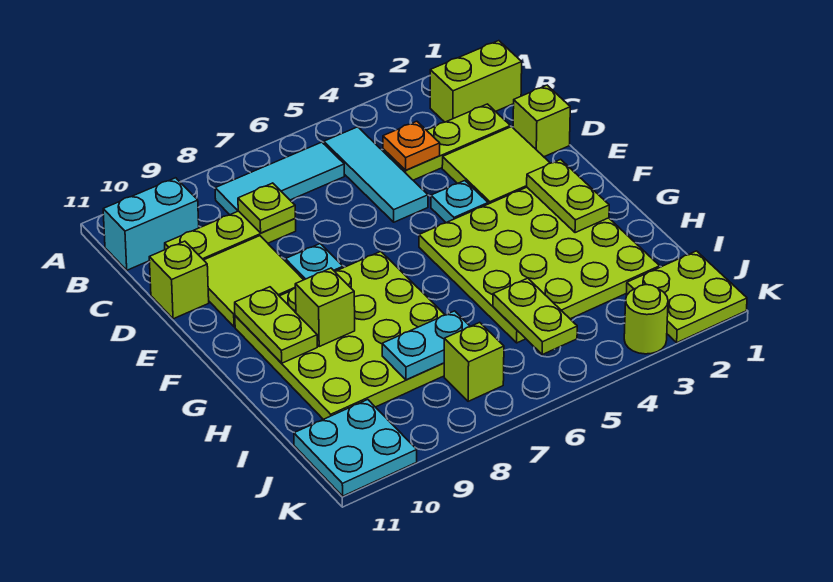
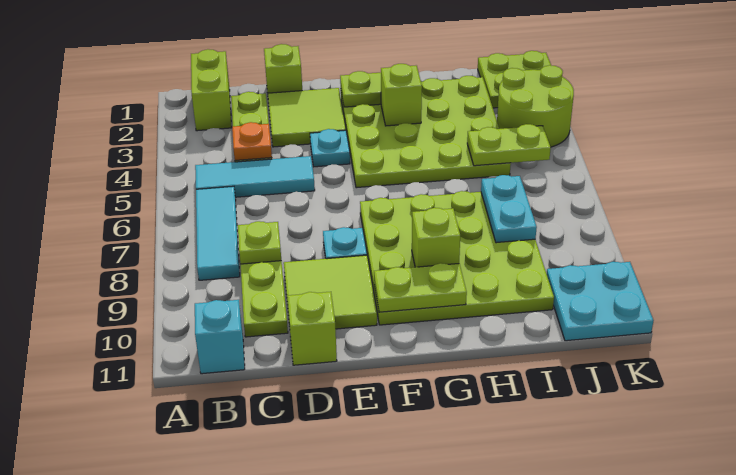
cyan 1x2 brick [103,178,199,270] -> cyan 1x1 brick [195,300,245,374]
lime 1x1 brick [444,322,504,401] -> lime 1x1 brick moved to [381,64,422,126]
lime 1x1 round brick [624,285,668,354] -> lime 2x2 round brick [497,65,574,147]

